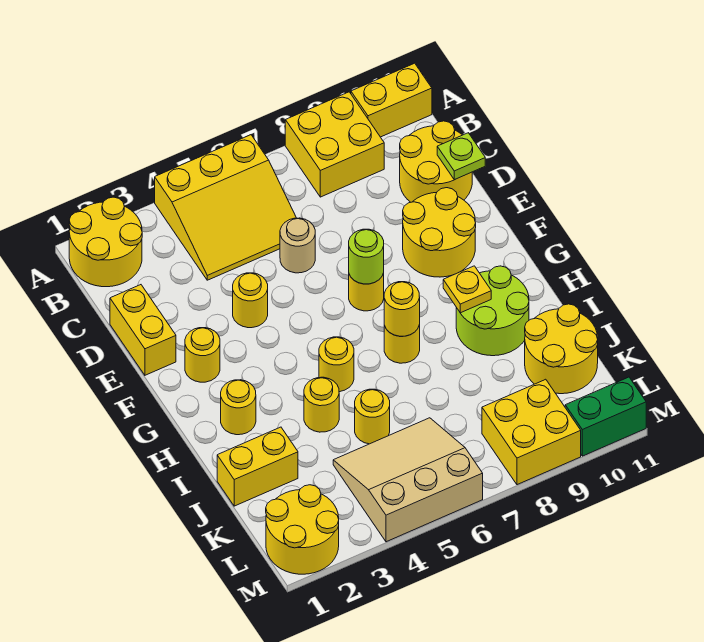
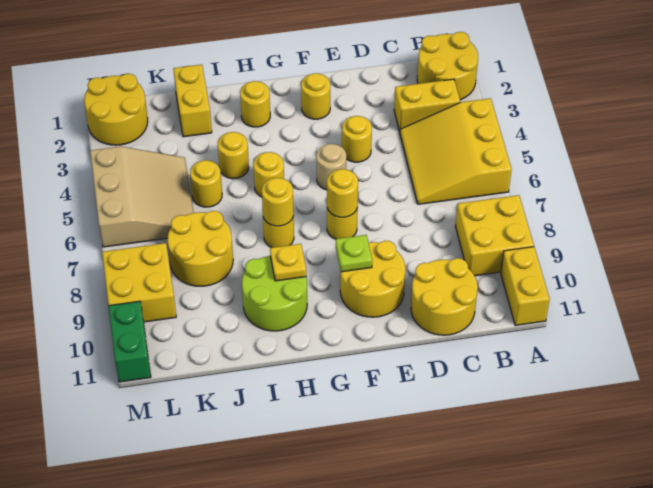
yellow 1x2 brick [110,285,176,375] -> yellow 1x2 brick moved to [394,79,460,132]
tan 1x1 round brick [280,218,315,273] -> tan 1x1 round brick moved to [316,144,346,190]
lime 1x1 plate [437,133,485,180] -> lime 1x1 plate moved to [336,235,372,272]
lime 1x1 round brick [349,229,384,284] -> yellow 1x1 round brick [327,169,358,217]
yellow 2x2 round brick [525,304,598,394] -> yellow 2x2 round brick moved to [168,211,233,286]

